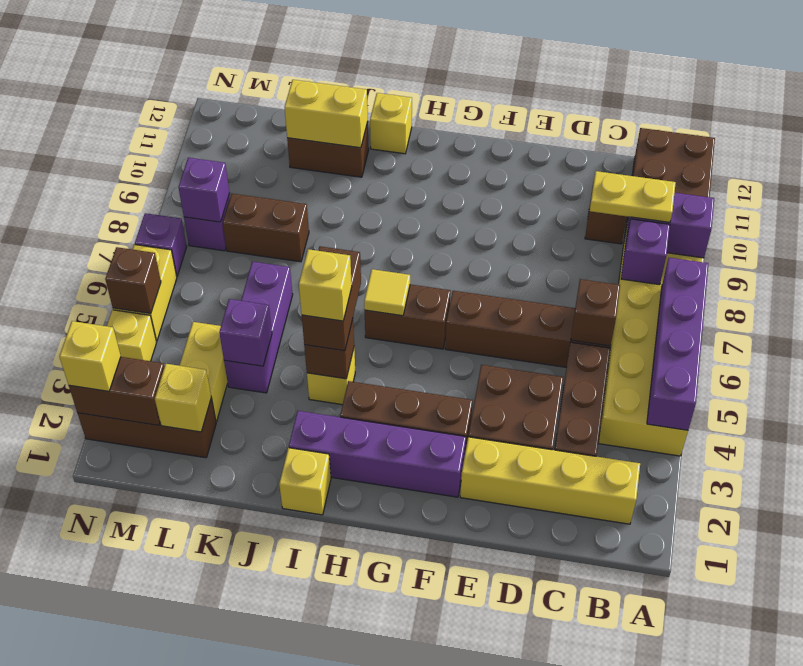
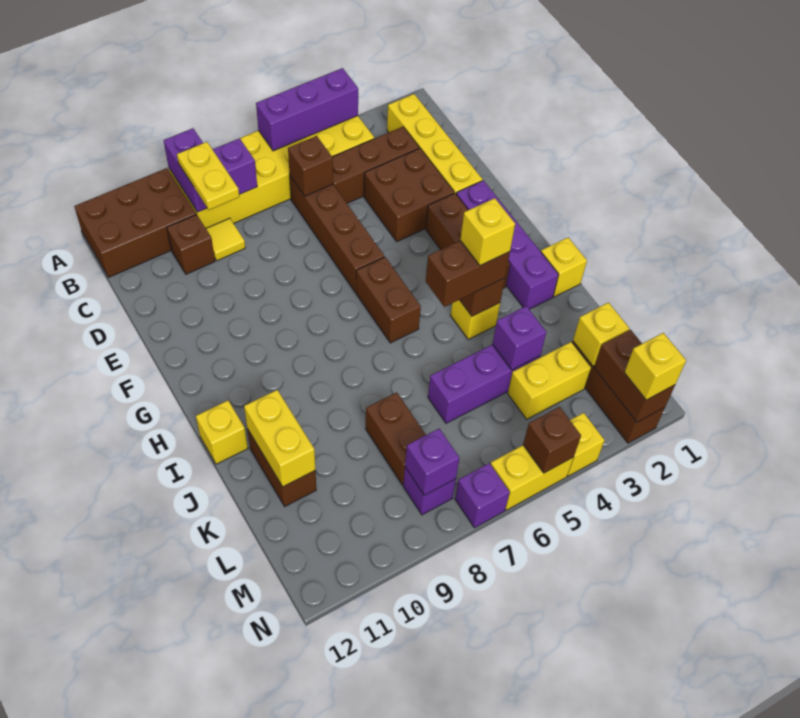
purple 1x4 brick [647,258,709,430] -> purple 1x3 brick [256,68,358,151]
yellow 1x1 tile [364,269,410,316] -> yellow 1x1 tile moved to [206,218,245,261]

